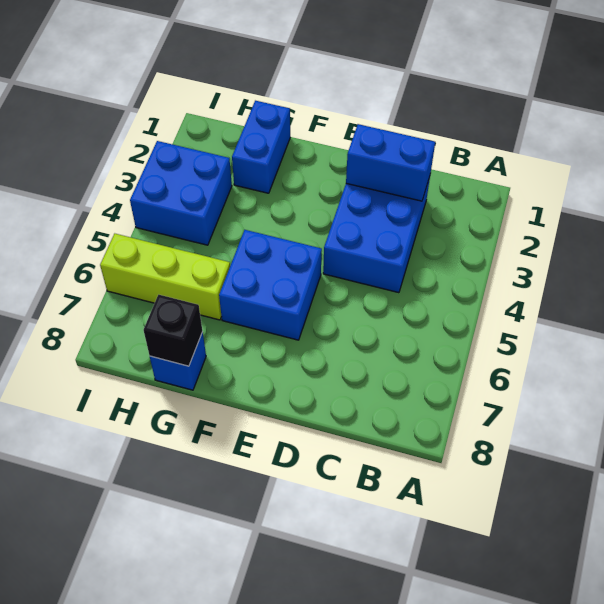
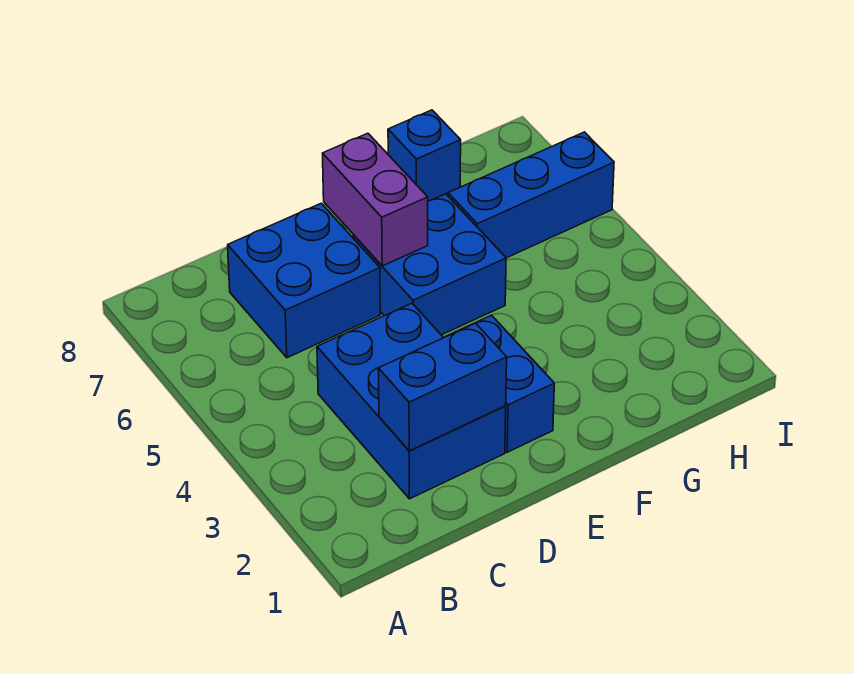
none -> purple 1x2 brick [322,133,428,266]
blue 1x2 brick [232,101,290,193] -> blue 1x2 brick moved to [446,315,554,452]
lime 1x3 brick [100,234,230,320] -> blue 1x3 brick [448,132,614,258]
black 1x1 brick [144,295,203,366] -> none
blue 2x2 brick [130,141,232,245] -> blue 2x2 brick moved to [228,203,380,358]

